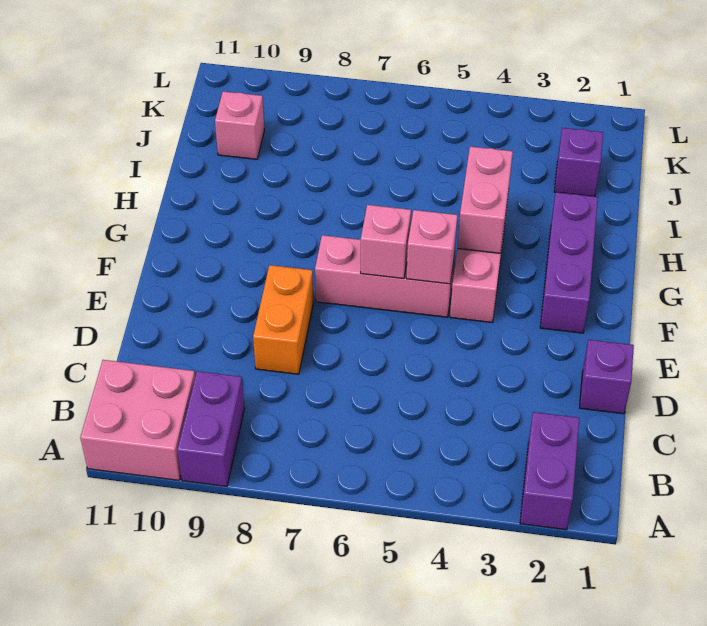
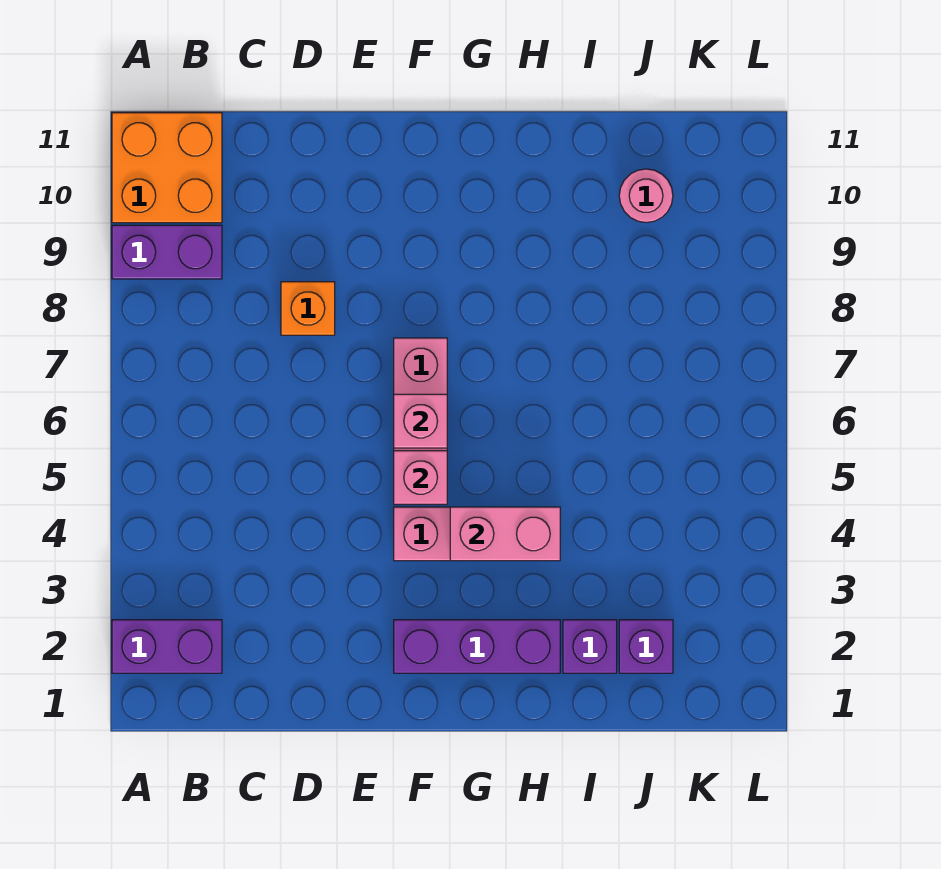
pink 2x2 brick [80,360,195,480] -> orange 2x2 brick [112,113,222,223]
purple 1x1 brick [580,340,634,414] -> purple 1x1 brick moved to [563,620,617,673]
orange 1x2 brick [253,265,313,374] -> orange 1x1 brick [281,282,335,335]
pink 1x1 brick [215,91,264,159] -> pink 1x1 round brick [619,169,673,223]

